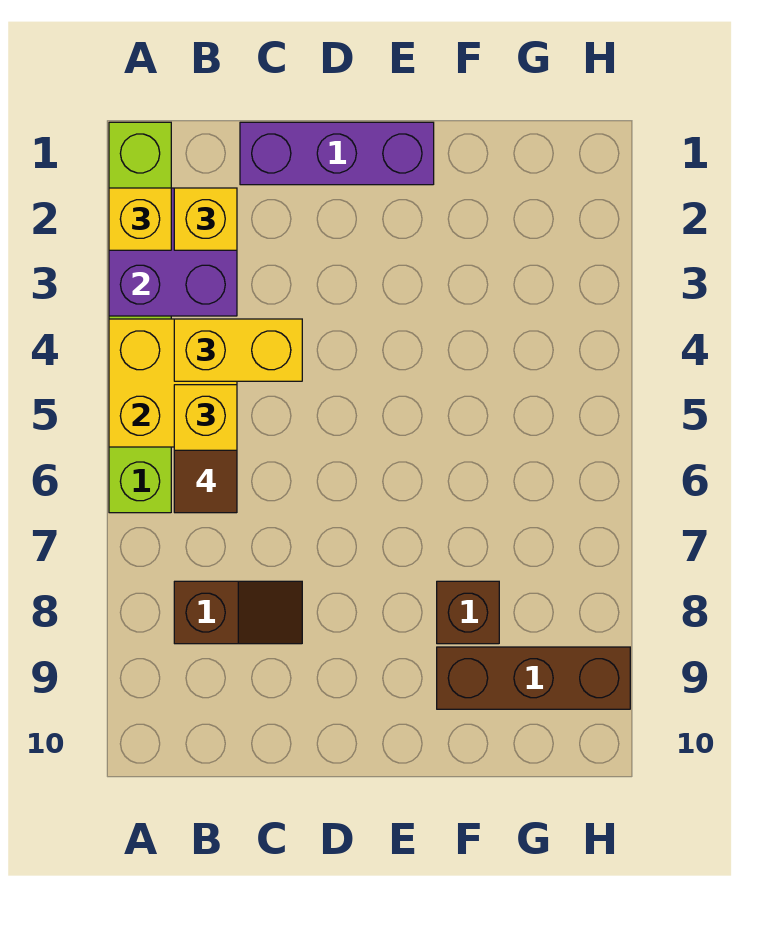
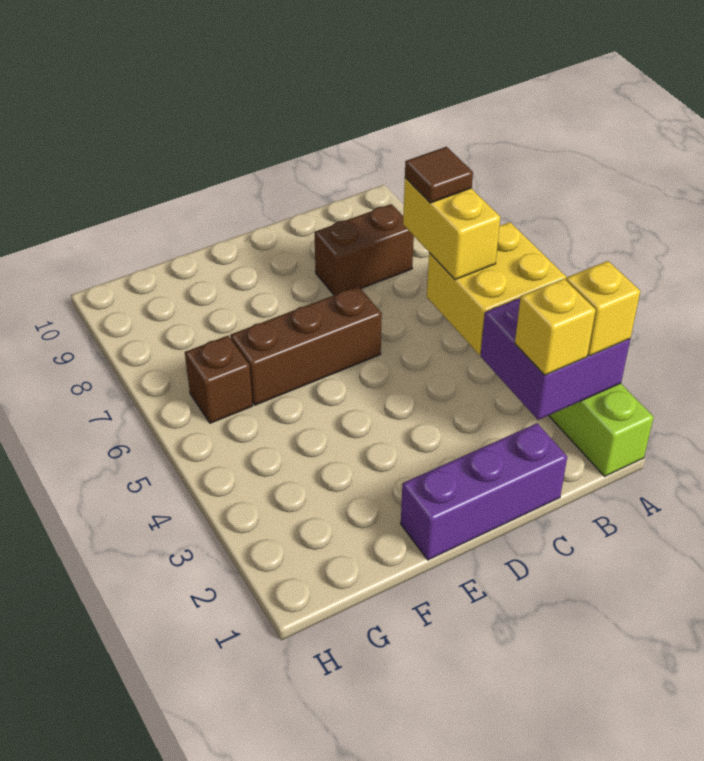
yellow 1x2 brick [174,319,302,381] -> none
brown 1x2 slope [174,581,302,644] -> brown 1x2 brick [314,204,414,295]
brown 1x1 brick [437,581,499,644] -> brown 1x1 brick moved to [185,336,253,423]
brown 1x3 brick [437,647,630,709] -> brown 1x3 brick moved to [230,286,382,405]

